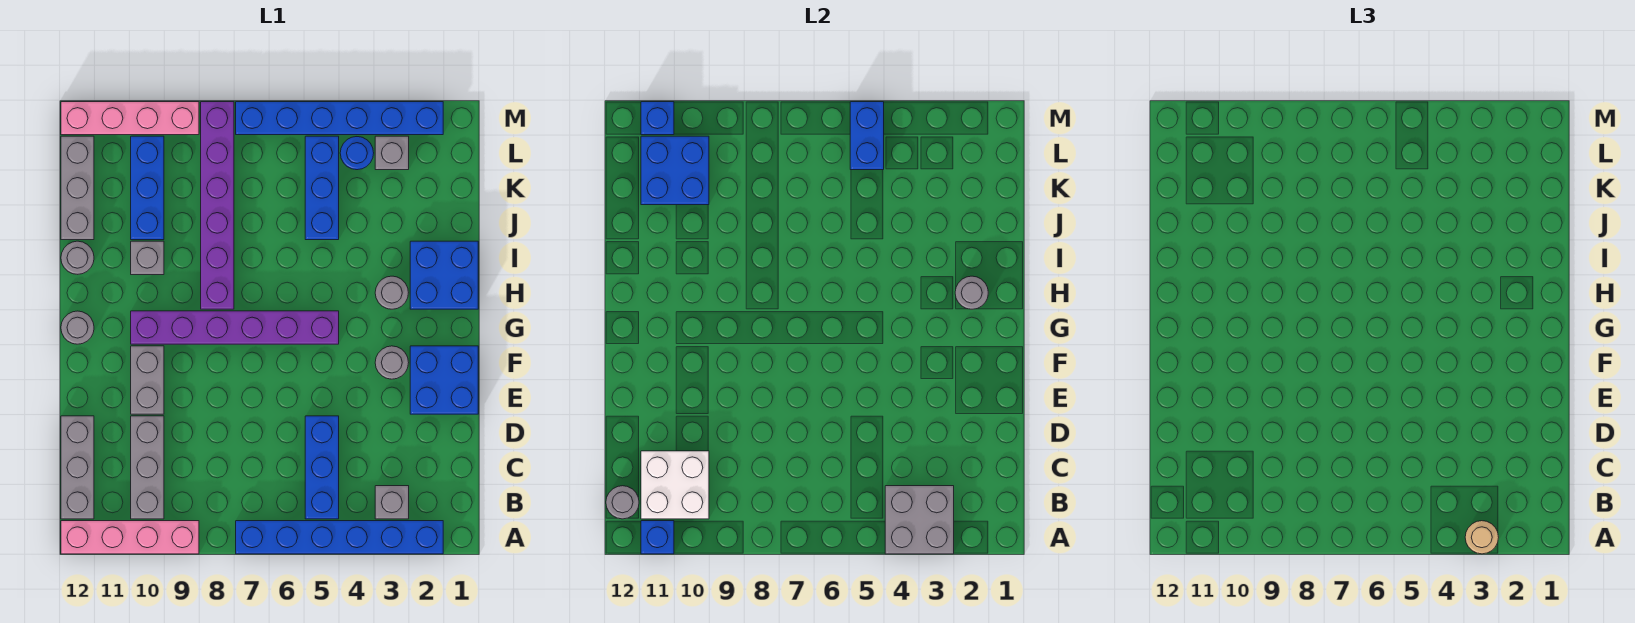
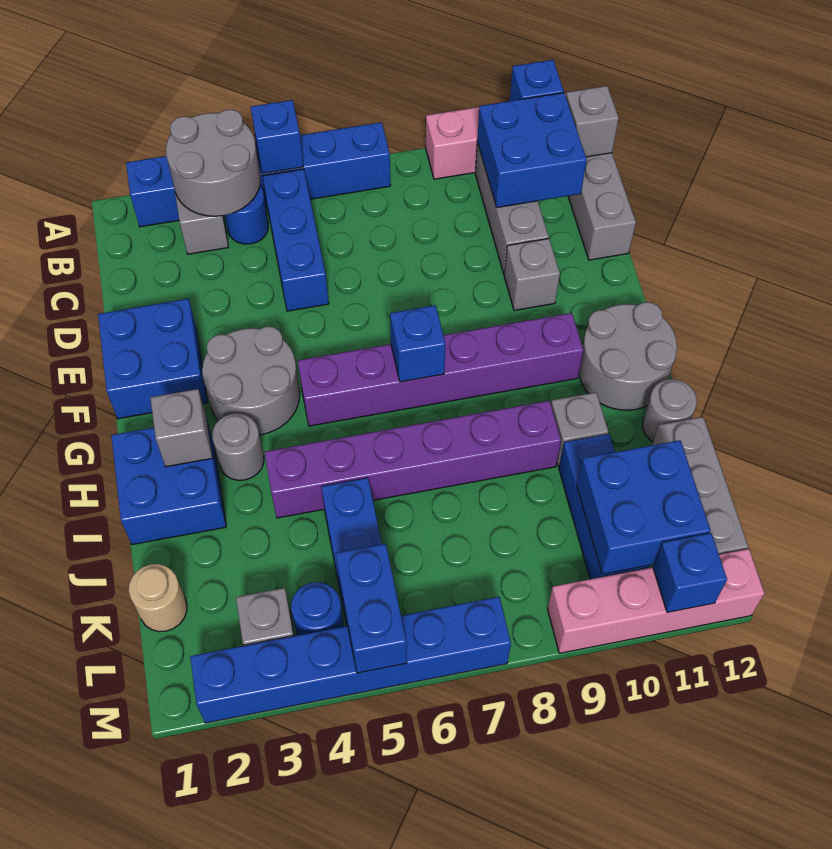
grey 2x2 brick [885,486,954,554] -> grey 2x2 round brick [166,110,261,216]
tan 1x1 round brick [1465,521,1499,554] -> tan 1x1 round brick moved to [129,564,187,632]
none -> blue 1x1 brick [251,100,303,174]
none -> blue 1x1 round brick [225,186,268,244]
white 2x2 brick [641,451,709,519] -> blue 2x2 brick [477,93,587,208]
grey 1x1 round brick [606,486,639,519] -> grey 1x1 brick [566,86,619,157]
grey 1x2 brick [131,346,164,414] -> grey 1x1 brick [504,239,560,311]
grey 1x1 round brick [375,346,409,379] -> grey 2x2 round brick [202,327,300,435]
none -> blue 1x1 brick [390,305,445,382]
grey 1x1 round brick [61,311,94,344] -> grey 2x2 round brick [579,302,677,410]
grey 1x1 round brick [955,276,988,309] -> grey 1x1 brick [150,389,212,467]
purple 1x6 brick [201,102,234,309] -> purple 1x6 brick turned to [265,401,561,518]

